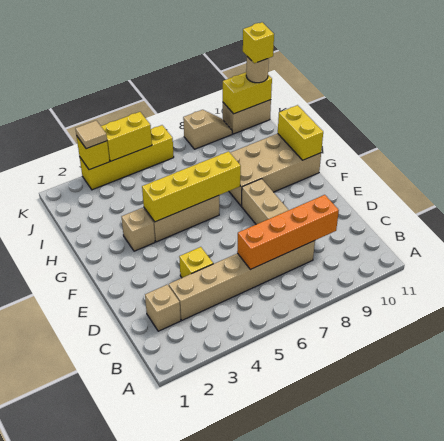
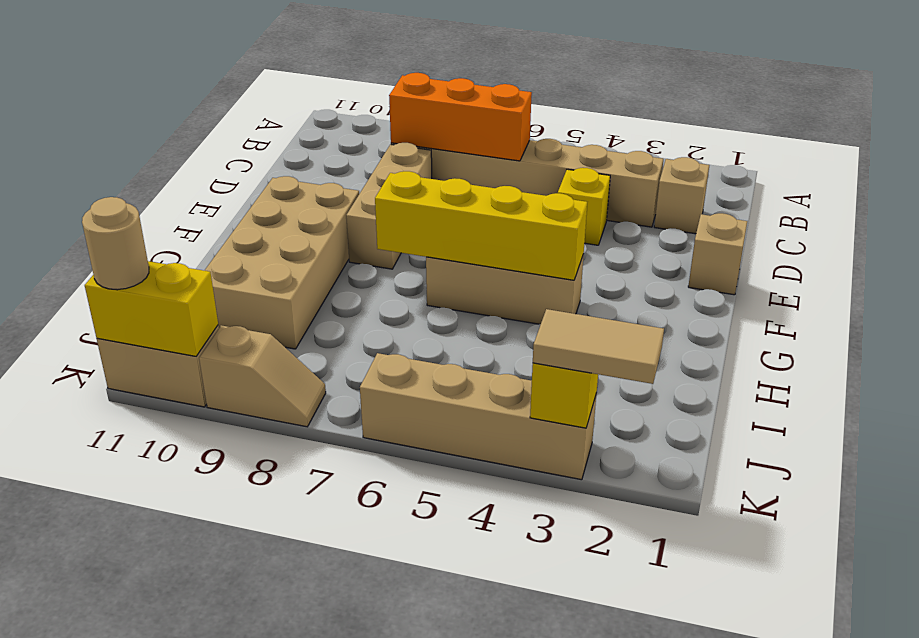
orange 1x4 brick [237,195,339,270] -> orange 1x3 brick [389,73,532,161]
tan 1x1 brick [122,208,155,251] -> tan 1x1 brick moved to [688,213,747,295]
tan 2x4 brick [229,134,321,206] -> tan 2x4 brick turned to [204,176,359,349]
yellow 1x2 brick [278,105,323,160] -> none
yellow 1x4 brick [80,125,174,190] -> tan 1x4 brick [360,353,597,480]
tan 1x1 tile [75,121,107,149] -> tan 1x2 tile [533,309,664,384]
yellow 1x2 brick [101,112,152,161] -> none
tan 1x2 slope [183,110,232,149] -> tan 1x2 slope turned to [199,325,326,427]
yellow 1x1 brick [243,22,274,63] -> none

